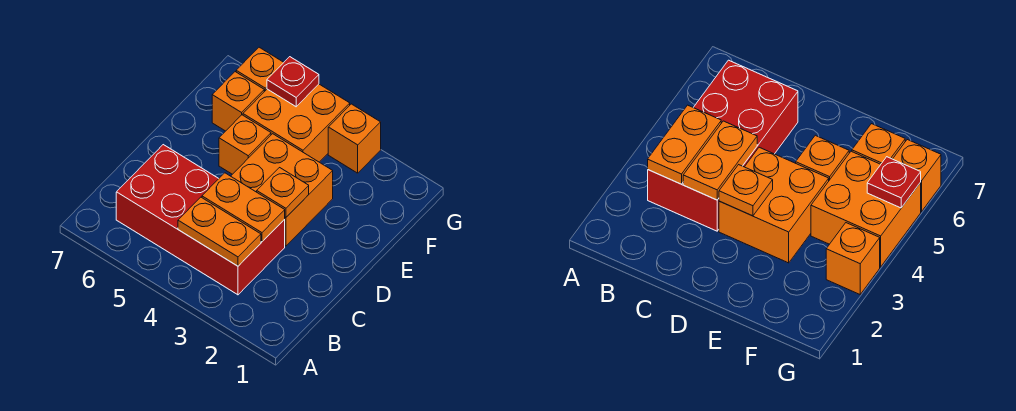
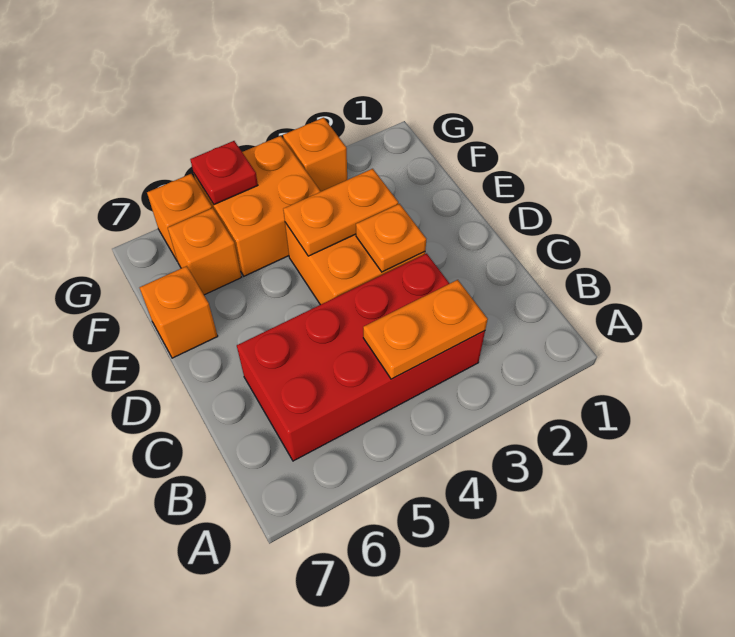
orange 1x2 plate [202,173,285,242] -> orange 1x2 plate moved to [283,169,398,256]
orange 1x1 brick [219,115,271,174] -> orange 1x1 brick moved to [140,266,218,358]

